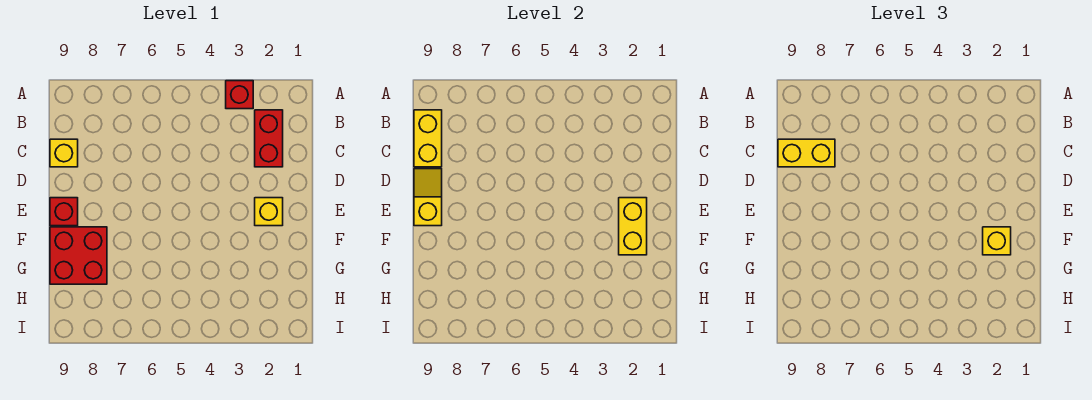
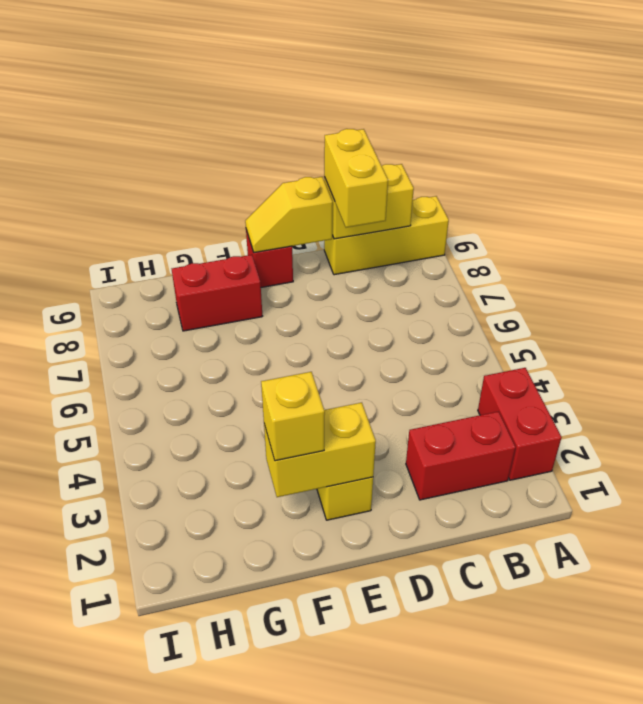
red 1x1 brick [226,81,253,109] -> red 1x2 brick [478,368,562,480]
yellow 1x1 brick [50,139,78,167] -> yellow 1x3 brick [324,196,449,275]
yellow 1x2 slope [414,169,442,226] -> yellow 1x2 slope turned to [245,177,333,253]
red 2x2 brick [50,227,107,284] -> red 1x2 brick [172,255,262,331]

